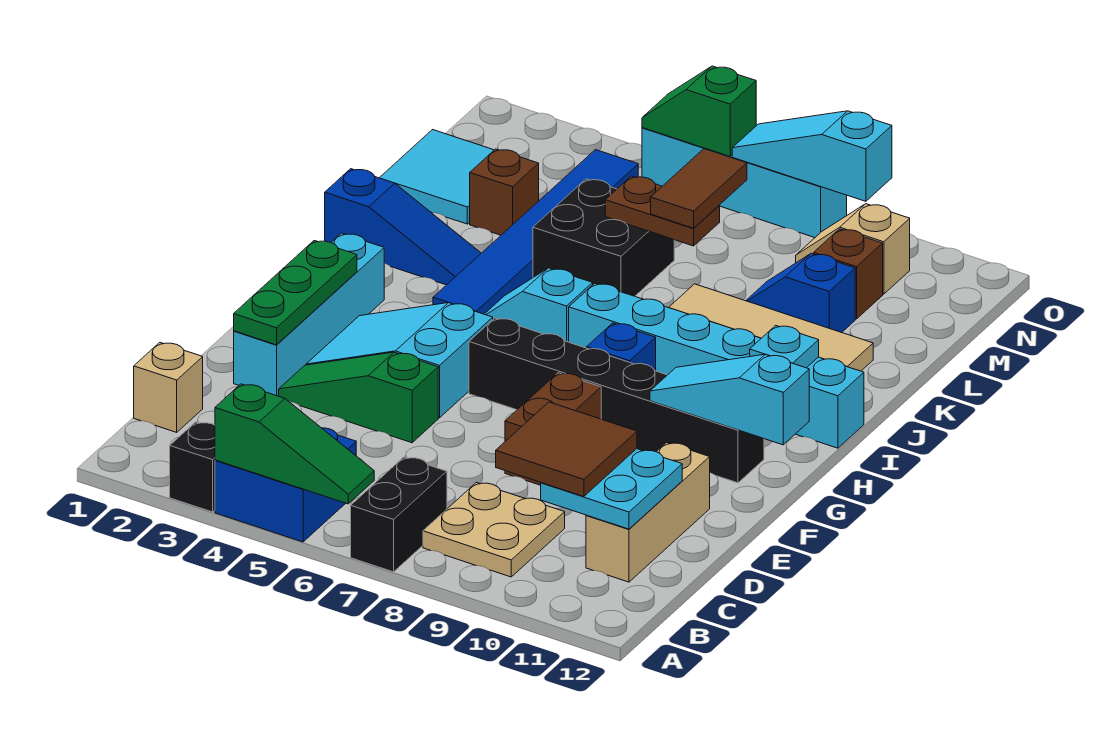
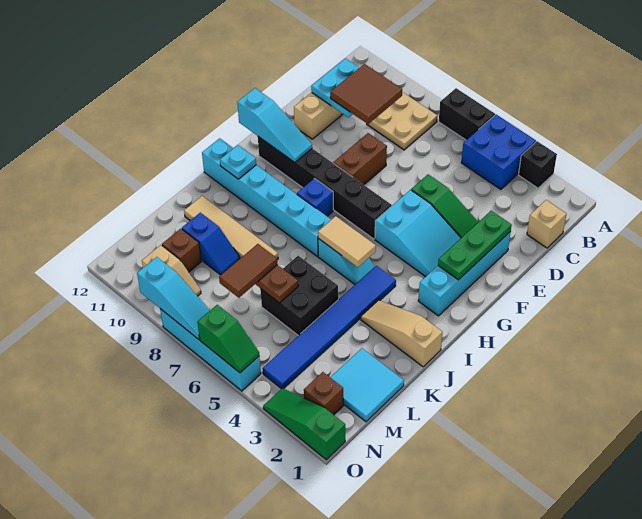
green 1x3 slope [215,384,374,504] -> green 1x3 slope moved to [263,388,345,460]
black 1x2 brick [351,457,447,572] -> black 1x2 brick turned to [439,88,495,140]
none -> tan 1x2 tile [318,216,376,267]
blue 1x3 slope [325,169,481,285] -> tan 1x3 slope [361,300,442,367]
brown 1x1 brick [470,149,539,235] -> brown 1x1 brick moved to [304,372,344,415]

